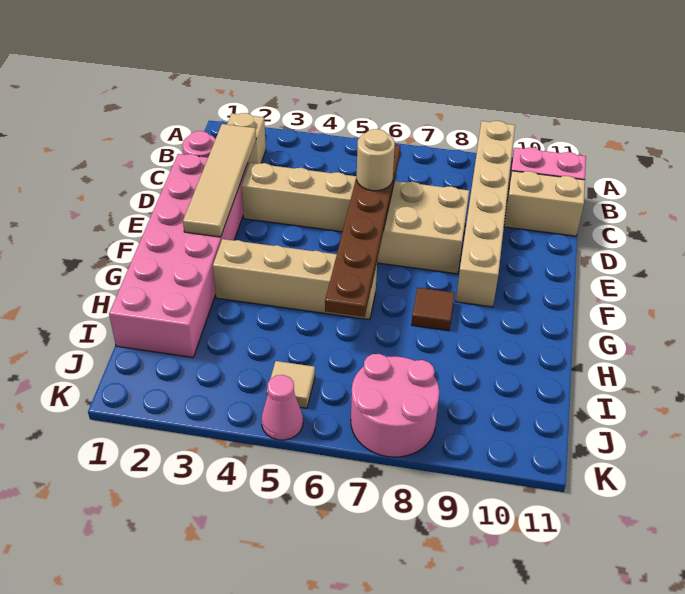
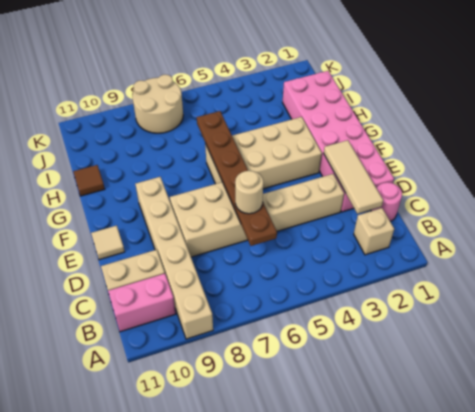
tan 1x4 tile [183,124,256,237] -> tan 1x3 tile [324,140,383,214]
tan 1x4 brick [213,239,377,320] -> tan 2x4 brick [205,117,322,189]
brown 1x1 tile [411,288,455,331] -> brown 1x1 tile moved to [73,165,105,196]
tan 1x1 tile [267,361,315,408] -> tan 1x1 tile moved to [91,226,125,260]
pink 2x2 round brick [351,354,439,457] -> tan 2x2 round brick [132,75,183,133]
pink 1x1 cone [261,375,303,440] -> none

